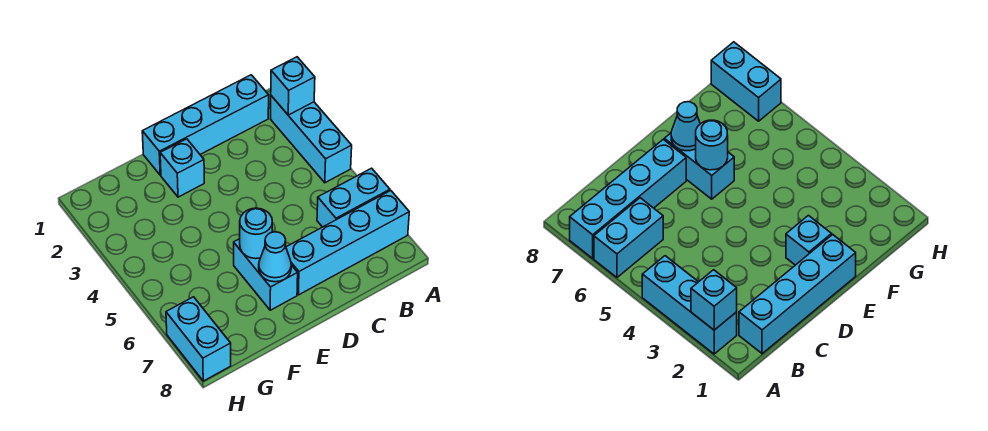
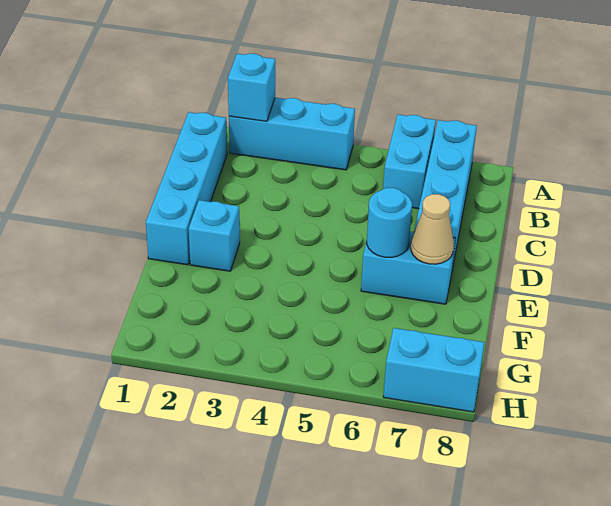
cyan 1x1 cone [259,232,291,282] -> tan 1x1 cone [411,194,454,264]

